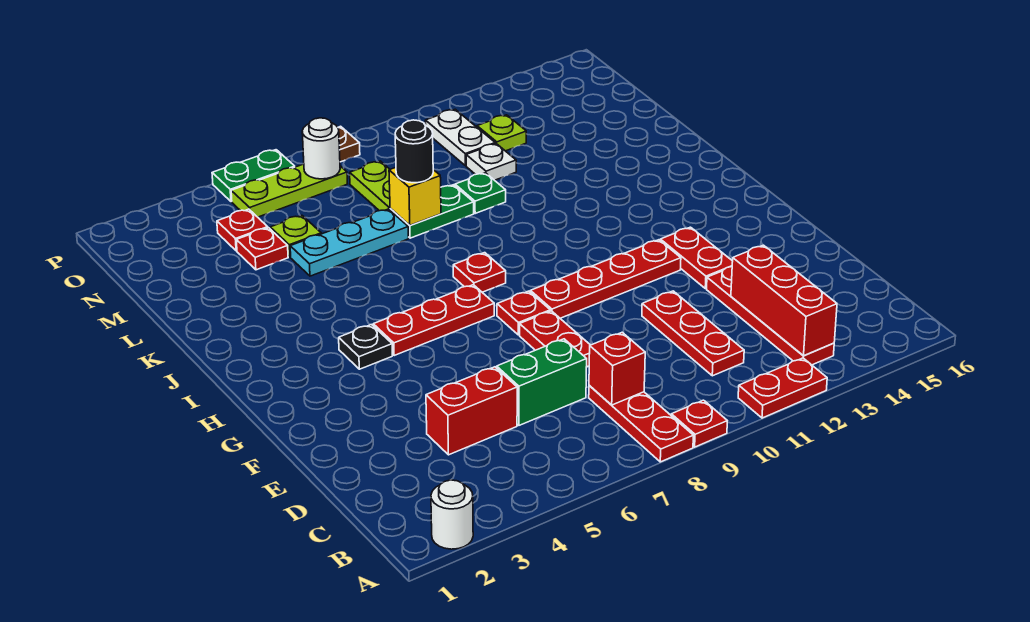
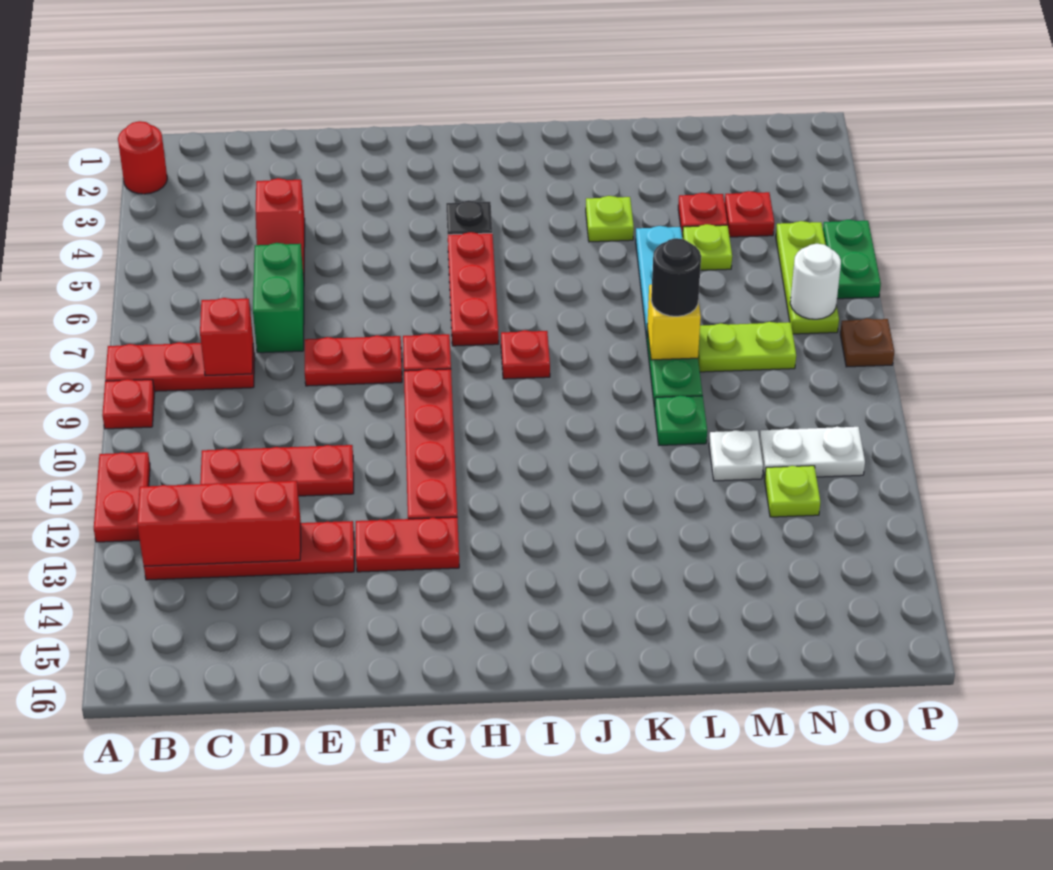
white 1x1 round brick [431,480,473,549] -> red 1x1 round brick [118,121,167,194]
red 1x2 brick [426,367,517,455] -> red 1x2 slope [256,178,305,277]
none -> lime 1x1 plate [586,196,634,242]

